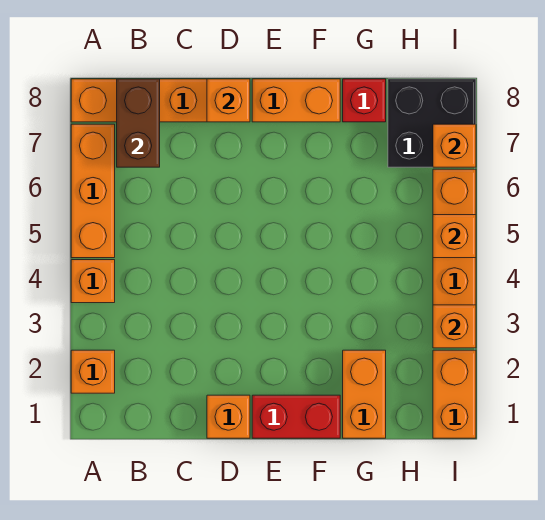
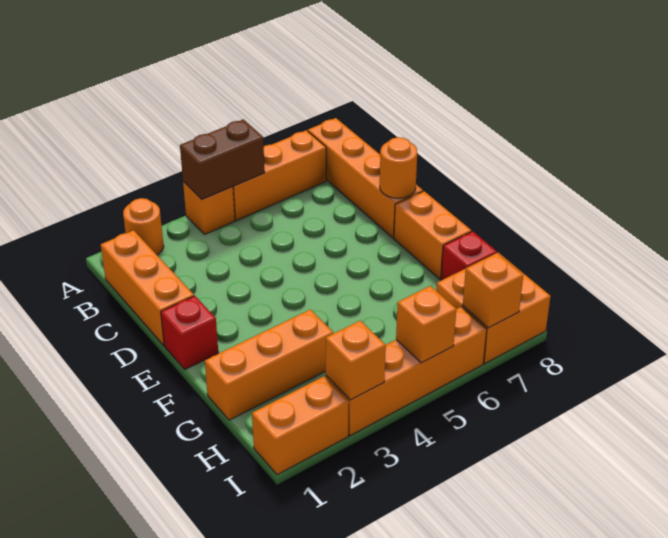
orange 1x1 brick [71,350,115,393] -> orange 1x1 round brick [123,198,164,255]
brown 1x2 brick [117,79,160,167] -> brown 1x2 brick moved to [180,119,265,199]
orange 1x1 brick [207,395,250,438] -> orange 1x3 brick [101,230,194,345]
orange 1x1 brick [207,79,250,122] -> orange 1x1 round brick [380,137,417,198]
red 1x2 brick [252,395,340,438] -> red 1x1 brick [161,296,218,369]
orange 1x2 brick [343,350,386,438] -> orange 1x3 brick [205,309,333,420]
black 2x2 brick [388,79,476,167] -> orange 2x2 brick [436,253,551,363]

